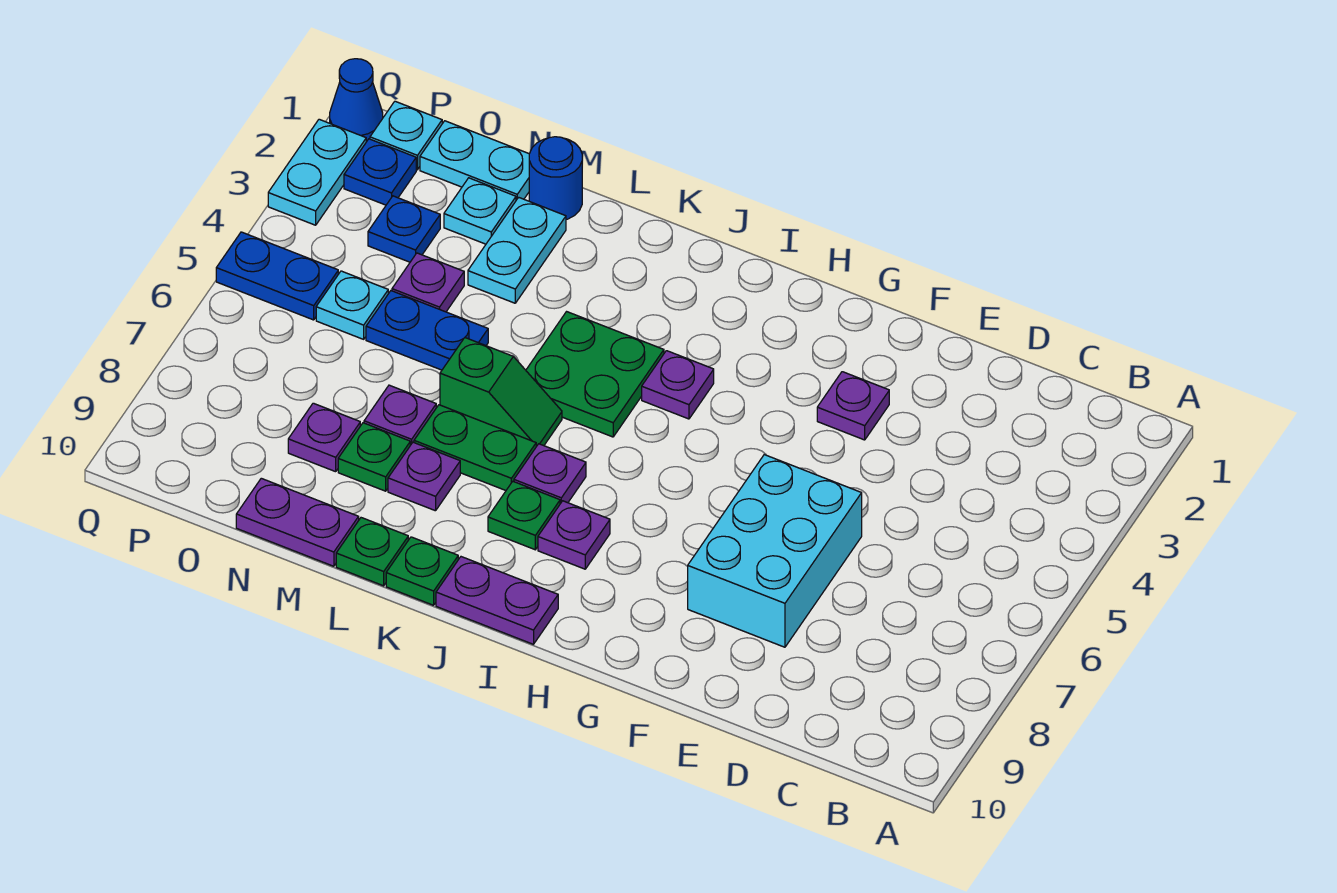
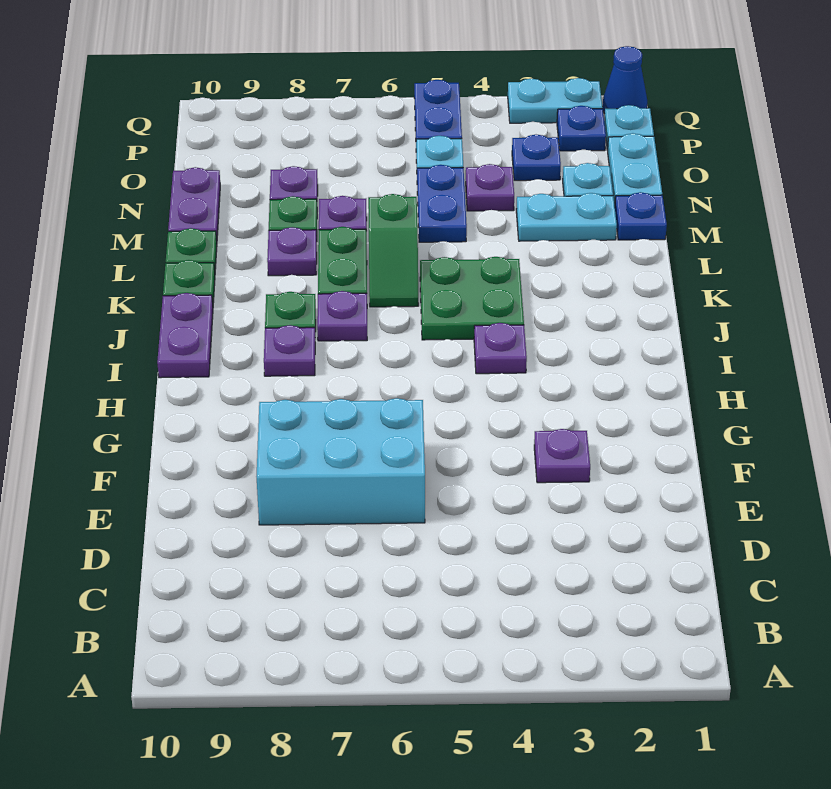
blue 1x1 round brick [529,137,582,220] -> blue 1x1 plate [615,192,667,240]

